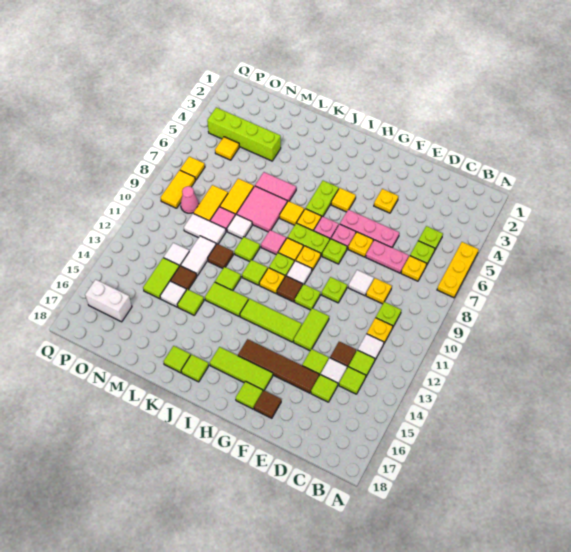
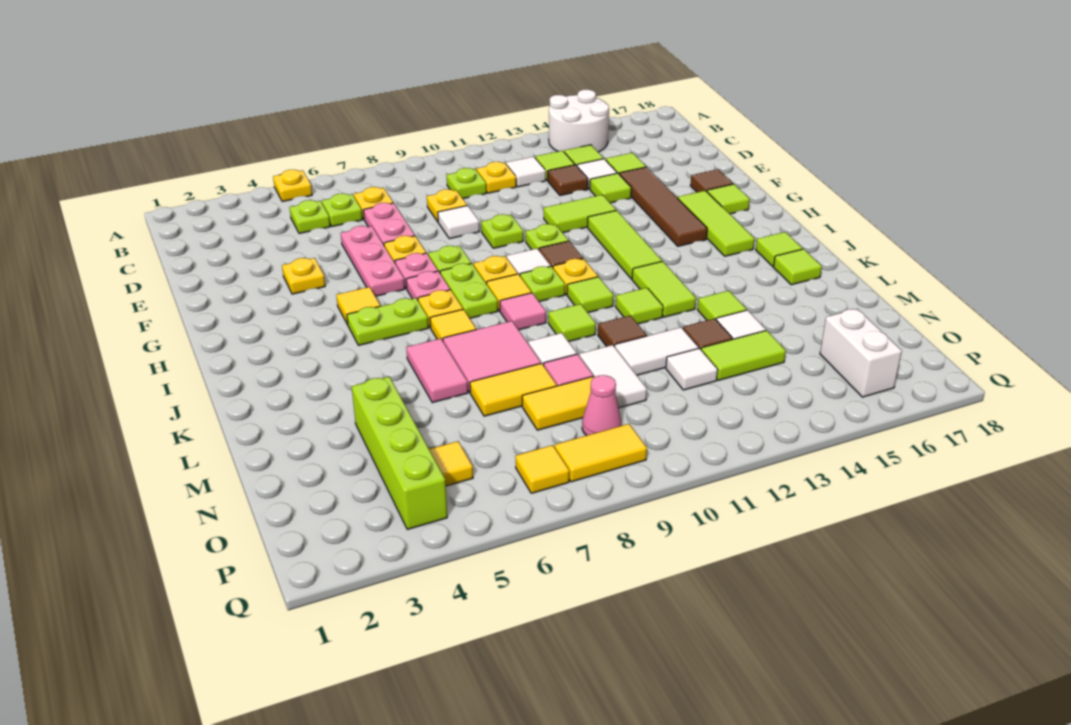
yellow 1x3 plate [437,242,479,298] -> yellow 1x1 plate [273,170,312,202]
none -> white 2x2 round brick [549,90,609,152]

